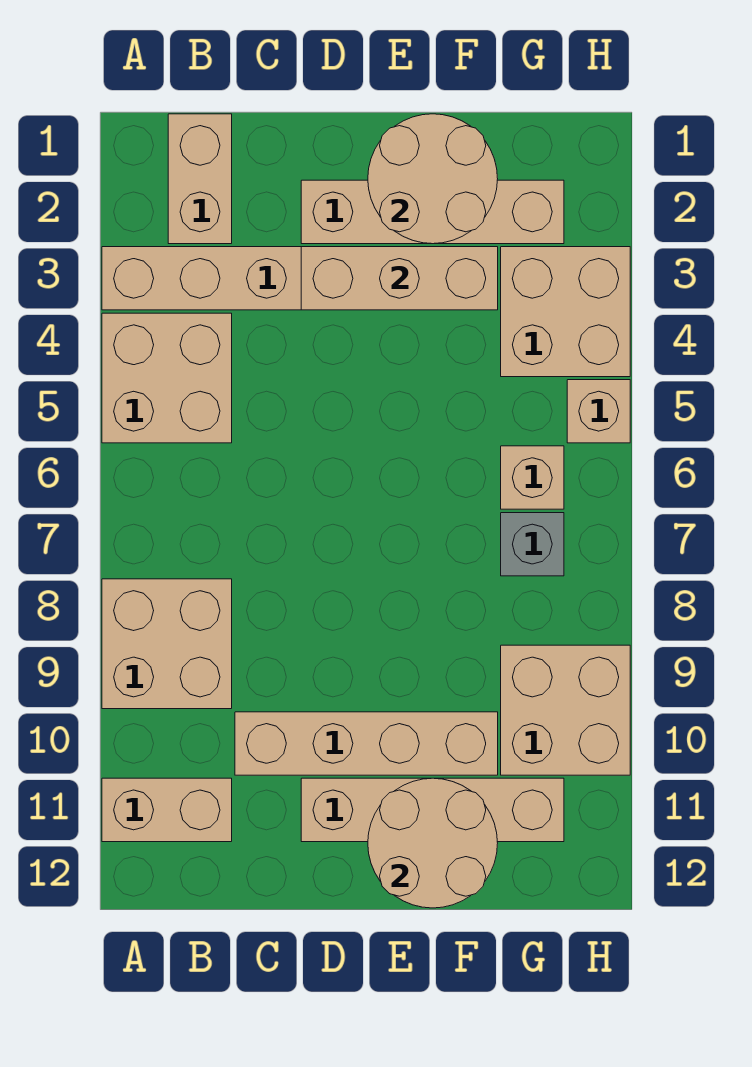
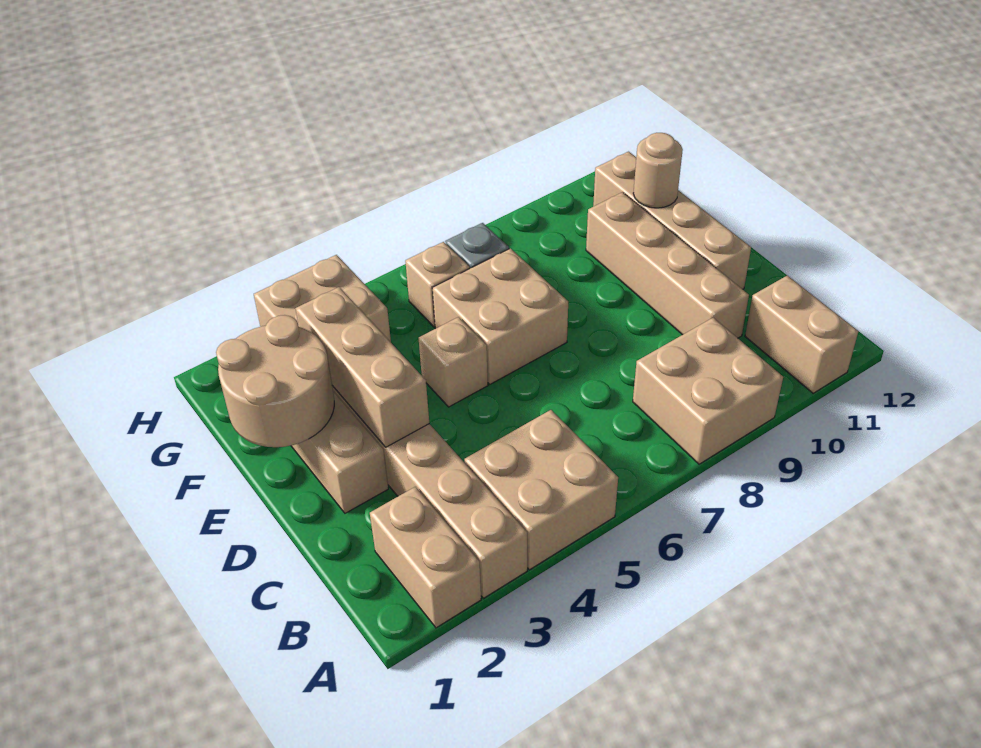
tan 1x2 brick [168,114,232,244] -> tan 1x2 brick turned to [370,487,481,628]
tan 2x2 round brick [368,778,498,908] -> tan 1x1 round brick [633,133,683,208]
tan 2x2 brick [501,645,630,775] -> tan 2x2 brick moved to [432,248,568,384]
tan 1x1 brick [567,380,630,443] -> tan 1x1 brick moved to [419,317,488,407]

